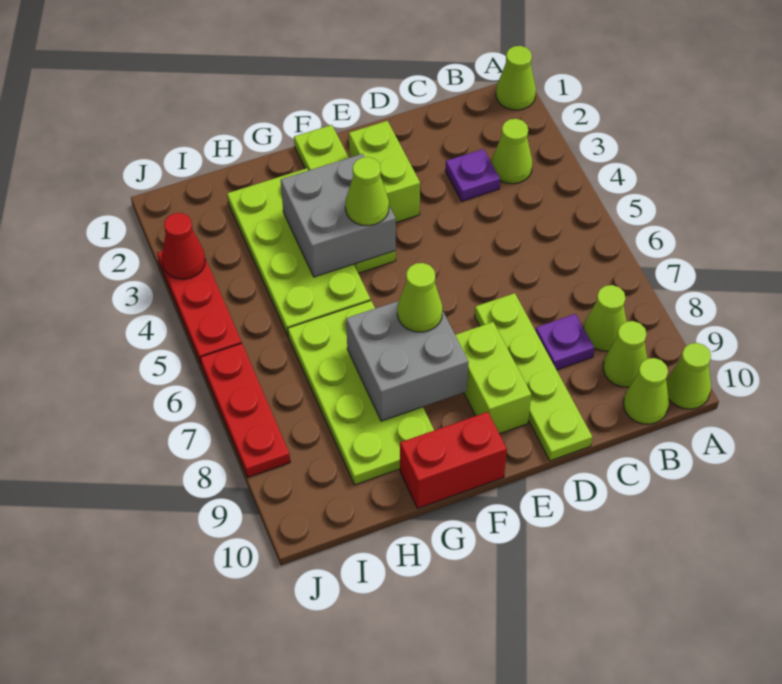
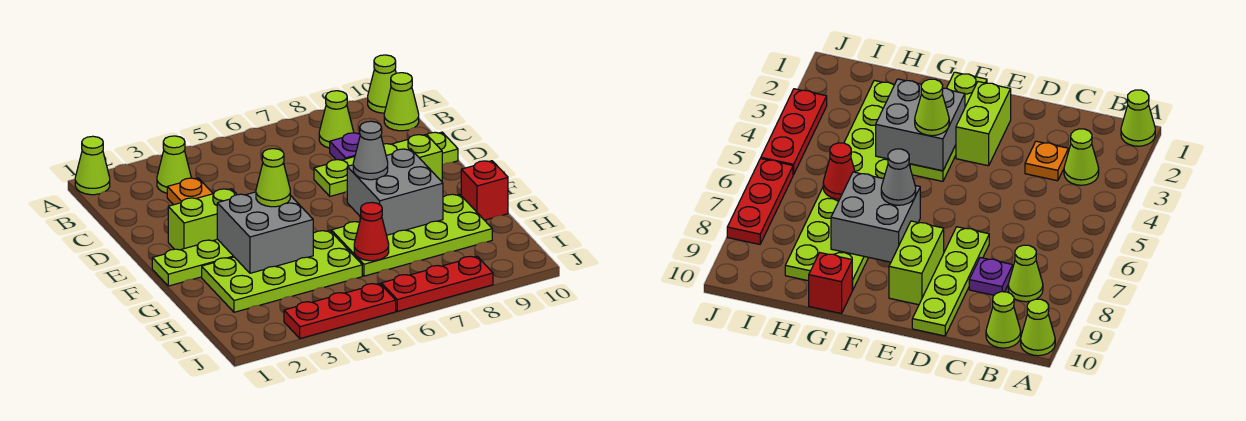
lime 1x1 cone [603,321,647,387] -> none
purple 1x1 plate [445,149,500,201] -> orange 1x1 plate [167,178,213,205]
lime 1x1 cone [397,263,443,332] -> grey 1x1 cone [353,121,388,180]
red 1x2 brick [400,412,507,508] -> red 1x1 brick [461,161,508,220]
red 1x1 cone [162,213,205,279] -> red 1x1 cone moved to [354,203,389,261]

